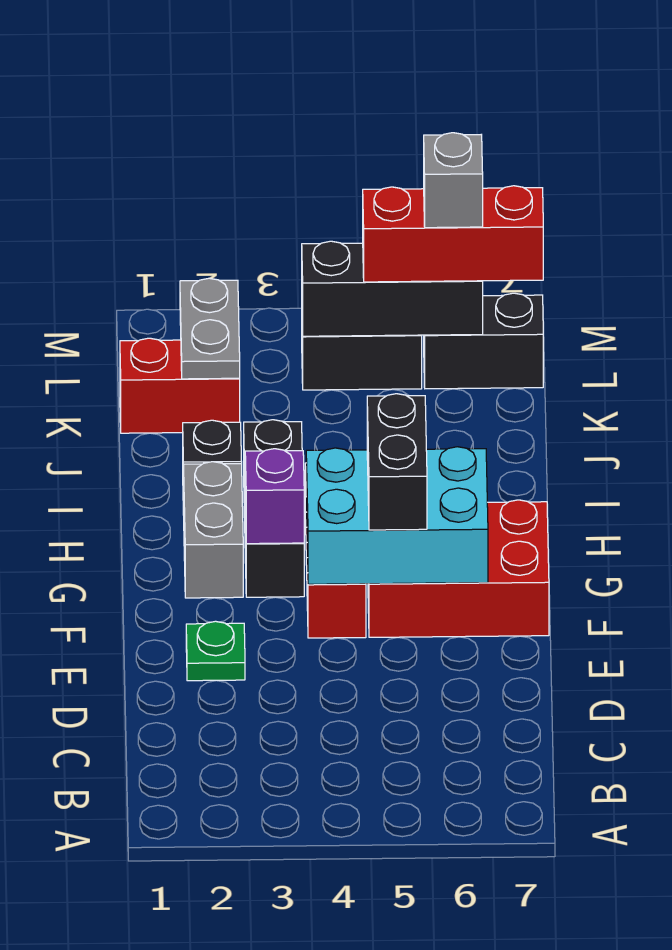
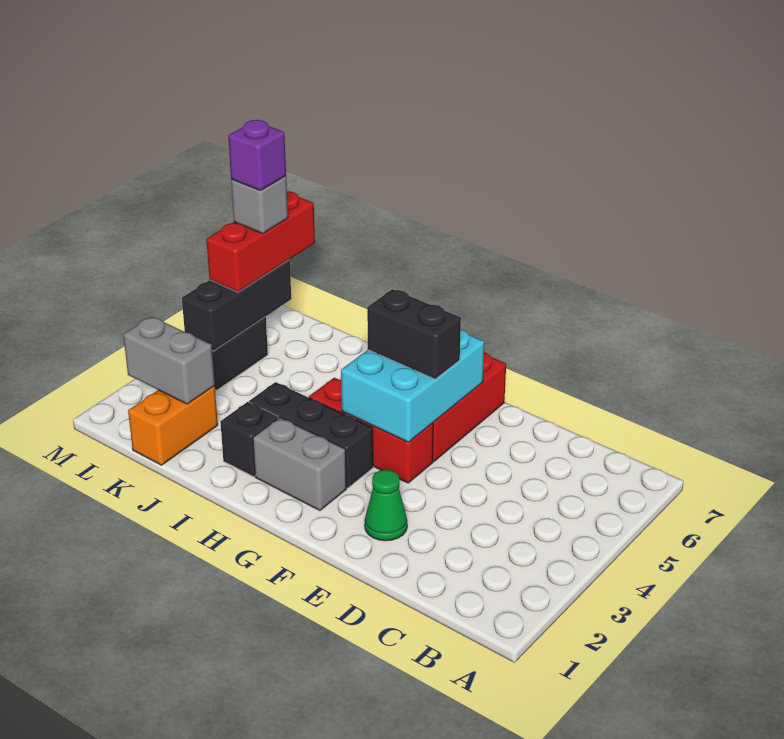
green 1x1 plate [186,621,245,681] -> green 1x1 cone [365,470,407,541]
purple 1x1 brick [245,449,304,544] -> purple 1x1 brick moved to [228,120,286,191]
red 1x2 brick [120,338,240,433] -> orange 1x2 brick [128,386,218,465]
grey 1x2 plate [180,278,240,379] -> grey 1x2 brick [123,317,215,404]
black 1x2 brick [424,293,543,389] -> none

